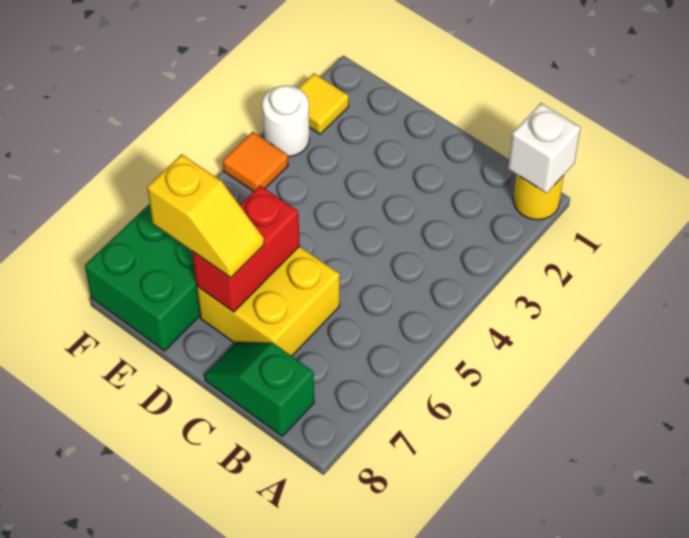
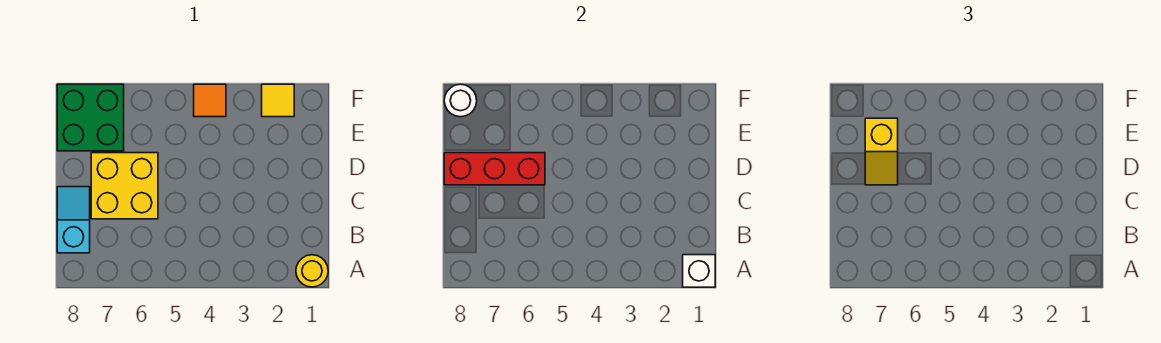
green 1x2 slope [204,342,314,436] -> cyan 1x2 slope [57,187,90,253]
red 1x2 brick [192,186,300,312] -> red 1x3 brick [444,153,545,185]
white 1x1 round brick [262,85,310,157] -> white 1x1 round brick moved to [444,84,477,117]

